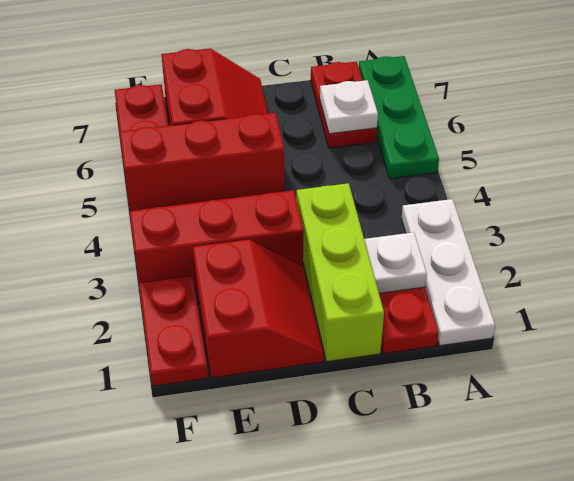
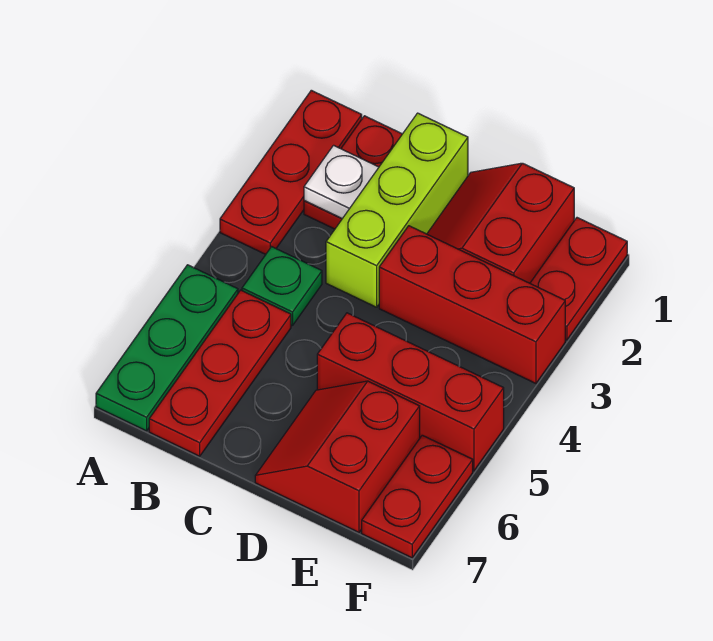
white 1x3 plate [402,199,495,346] -> red 1x3 plate [220,90,362,254]
none -> green 1x1 plate [242,247,322,326]
red 1x2 plate [311,61,377,148] -> red 1x3 plate [149,290,291,456]
white 1x1 plate [320,80,378,134] -> none

